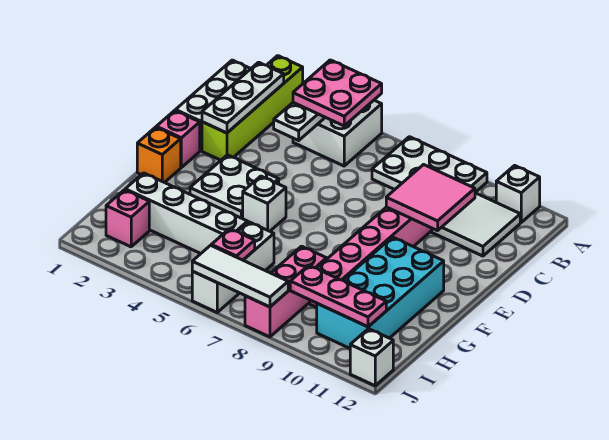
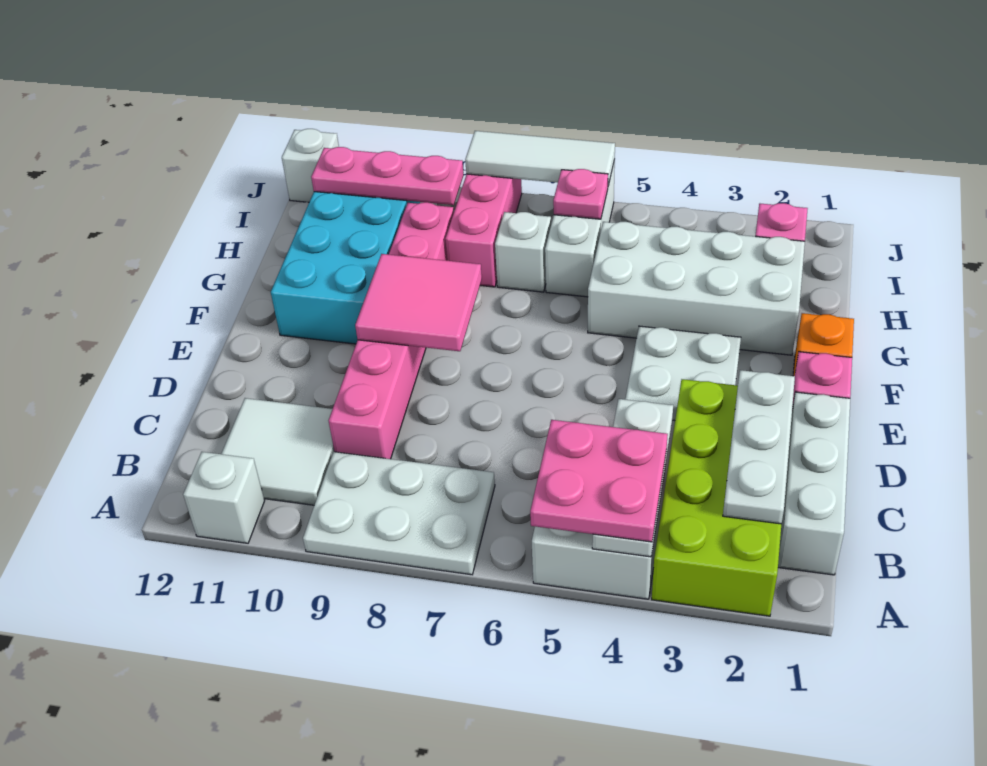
lime 1x4 brick [202,56,303,160] -> lime 2x4 brick [652,379,781,616]
pink 2x2 tile [386,165,475,231] -> pink 2x2 tile moved to [355,254,482,351]
white 1x1 brick [243,176,286,231] -> white 1x1 brick moved to [495,212,551,292]
white 1x4 brick [125,173,248,254] -> white 2x4 brick [588,222,805,355]

